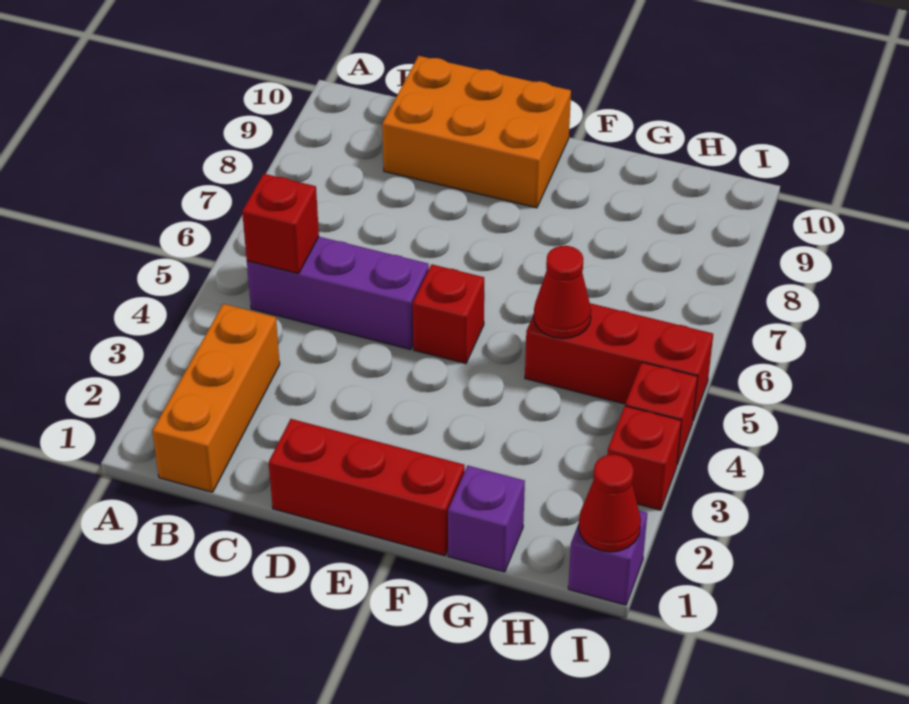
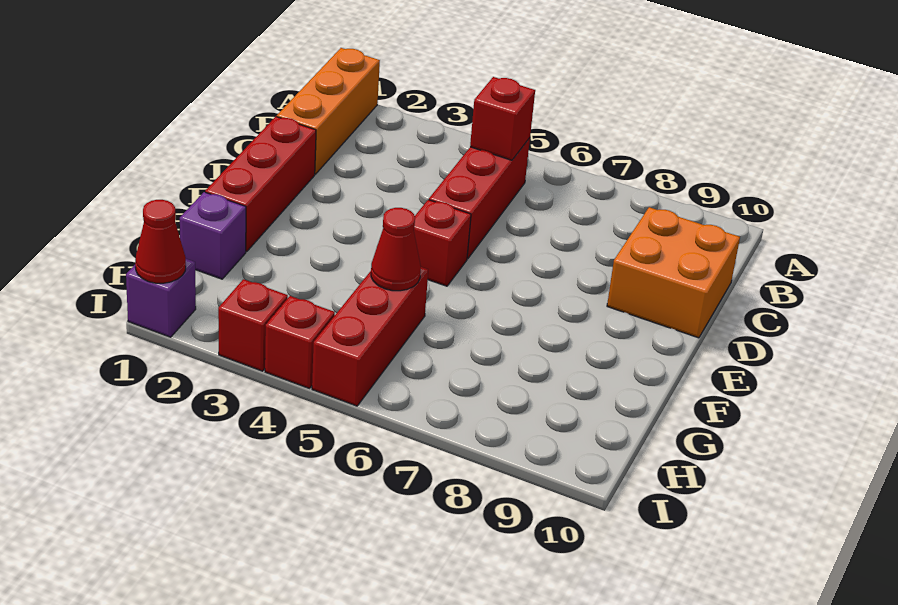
orange 1x3 brick [152,304,280,492] -> orange 1x3 brick turned to [277,48,380,174]
purple 1x3 brick [247,237,429,350] -> red 1x3 brick [429,138,530,259]
orange 2x3 brick [382,56,571,208] -> orange 2x2 brick [607,207,740,338]

